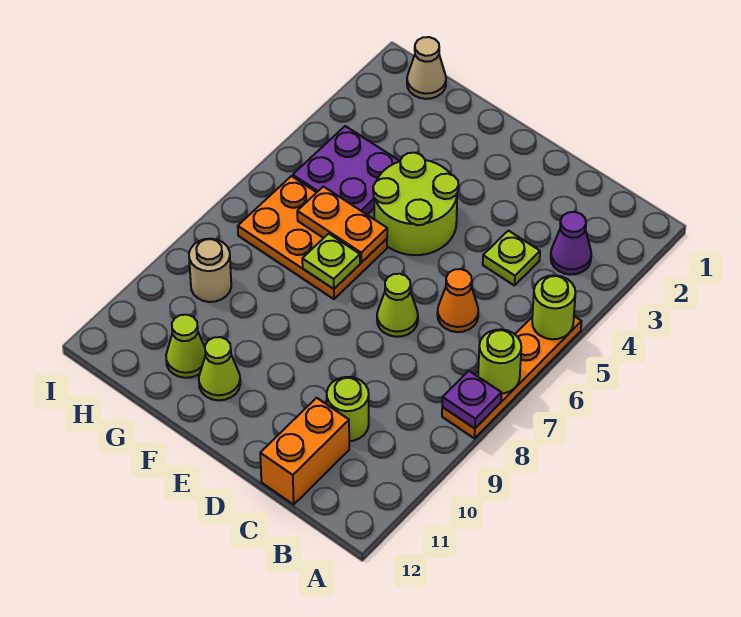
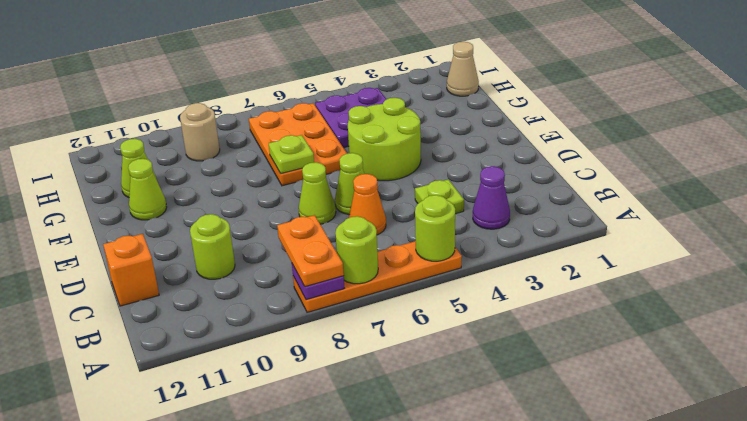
orange 1x2 brick [260,398,349,505] -> orange 1x1 brick [103,234,159,306]
none -> lime 1x1 cone [335,153,364,215]
orange 1x2 plate [297,187,387,263] -> orange 1x2 plate moved to [277,215,344,287]

